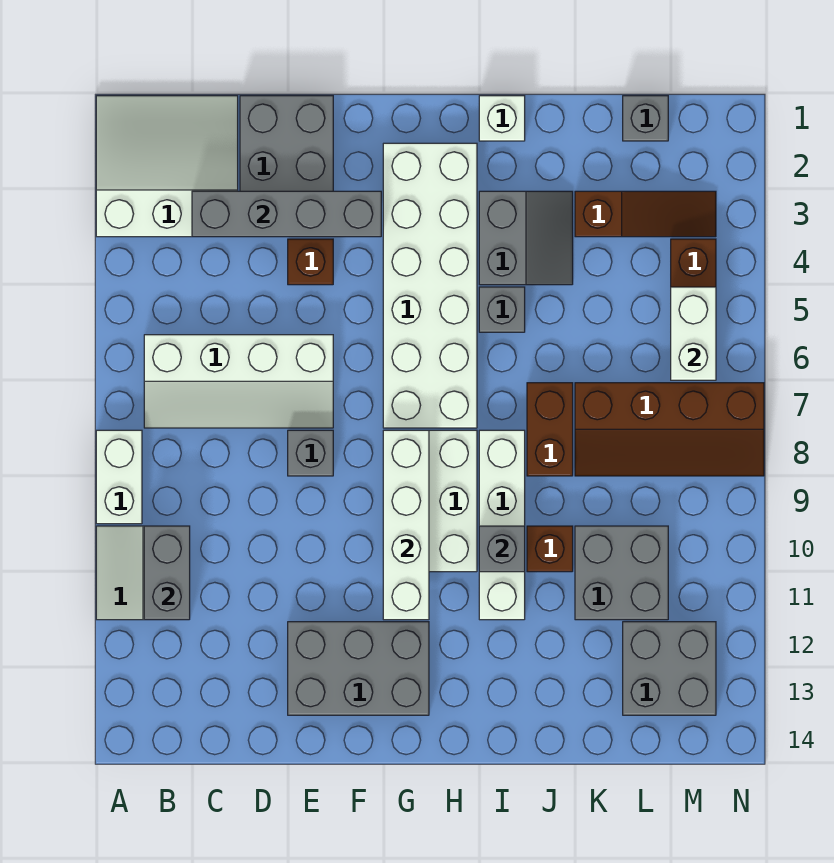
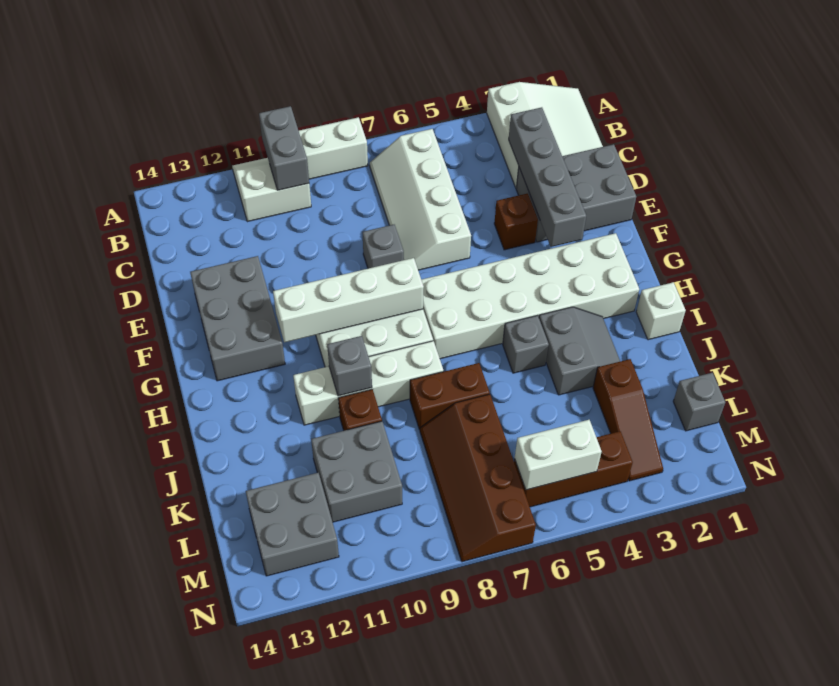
grey 1x2 brick [144,526,190,620] -> grey 1x2 brick turned to [259,106,309,190]
grey 2x2 slope [479,191,573,285] -> grey 2x2 slope turned to [539,307,620,395]

